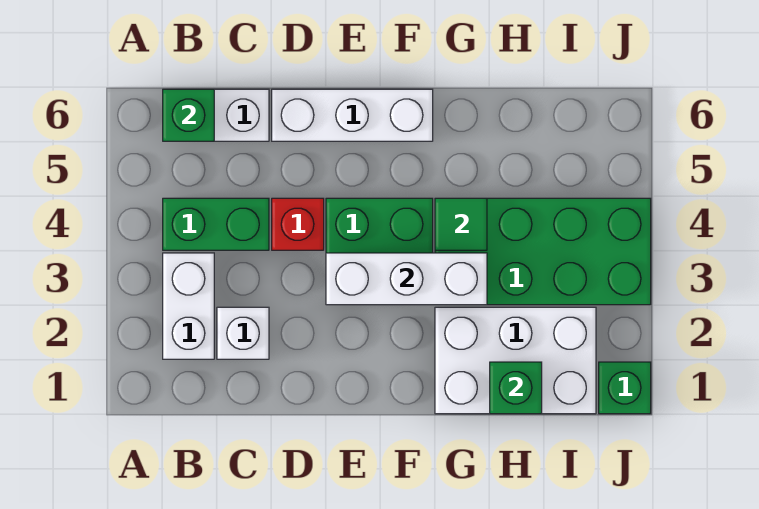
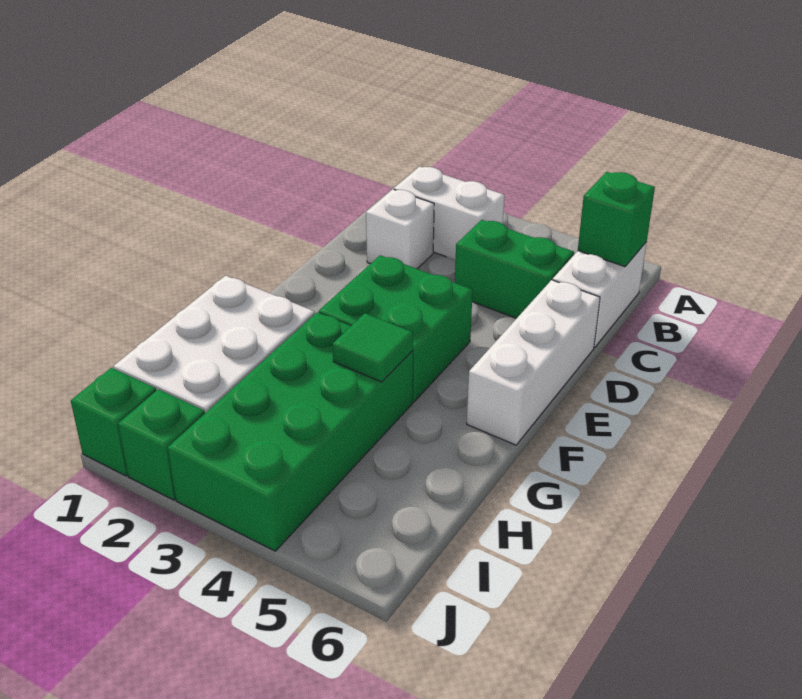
green 1x2 brick [163,198,269,250] -> green 1x2 brick turned to [455,220,574,318]
red 1x1 brick [272,198,324,250] -> none
white 1x3 brick [326,253,487,305] -> none
green 1x1 brick [490,362,542,414] -> green 1x1 brick moved to [118,389,205,500]

